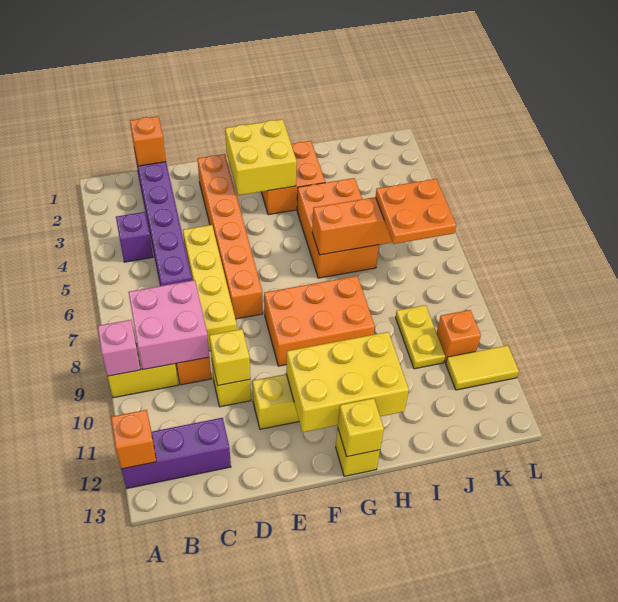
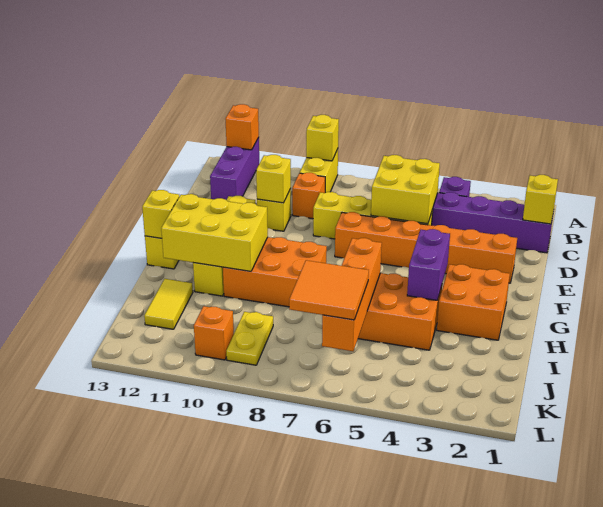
pink 1x1 brick [98,320,141,376] -> yellow 1x1 brick [306,115,339,161]
pink 2x2 brick [128,280,209,370] -> none
orange 1x1 brick [130,116,166,166] -> yellow 1x1 brick [523,175,558,224]
yellow 2x2 brick [225,119,297,195] -> yellow 2x2 brick moved to [371,155,440,224]
orange 2x3 brick [264,276,375,366] -> orange 2x3 brick turned to [223,237,327,307]
yellow 2x3 brick [286,332,409,432] -> yellow 2x3 brick turned to [161,194,268,271]
none -> purple 1x2 brick [407,229,450,300]
orange 2x2 plate [376,179,456,244] -> orange 2x2 tile [289,260,369,320]
yellow 1x2 plate [396,305,445,369] -> yellow 1x2 plate turned to [226,312,273,365]
yellow 1x2 tile [446,345,519,390] -> yellow 1x2 tile moved to [144,279,193,329]

